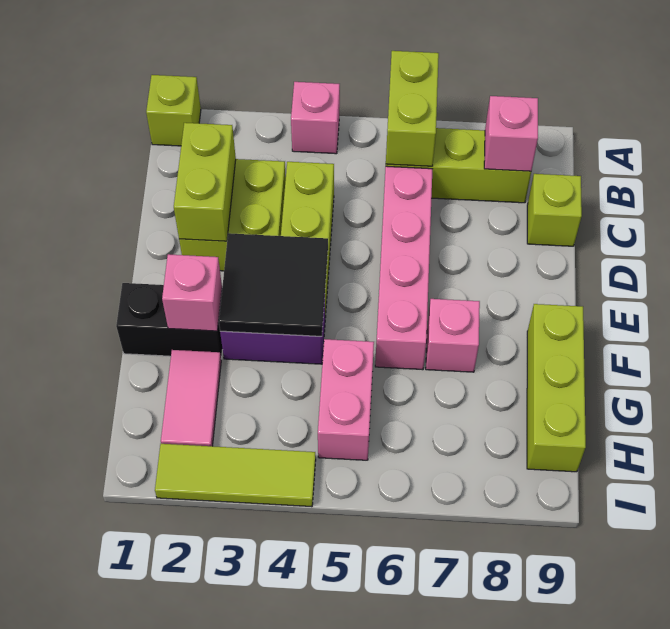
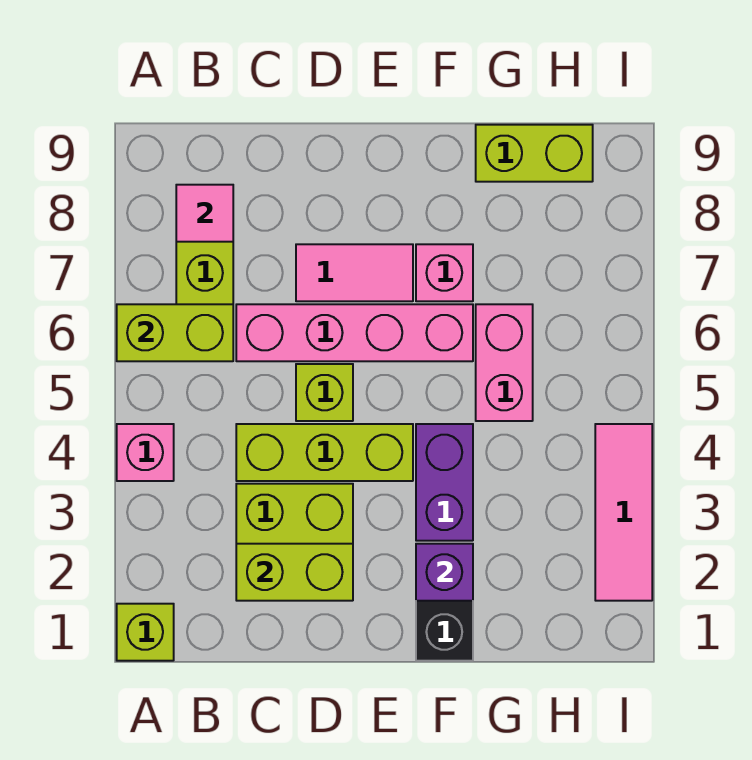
pink 1x1 brick [484,96,538,171] -> pink 1x1 tile [176,185,233,242]
lime 1x1 brick [527,174,582,246] -> lime 1x1 brick moved to [296,364,353,421]
black 2x2 tile [219,233,328,336] -> none
pink 1x1 brick [162,254,222,331] -> purple 1x1 brick [416,544,473,601]
lime 1x3 brick [527,304,586,472] -> lime 1x2 brick [476,125,593,182]
pink 1x2 tile [161,350,221,446] -> pink 1x2 tile moved to [296,244,413,301]
pink 1x2 brick [318,339,374,460] -> pink 1x2 brick turned to [476,304,533,421]
lime 1x3 tile [155,444,316,507] -> pink 1x3 tile [595,424,652,601]

